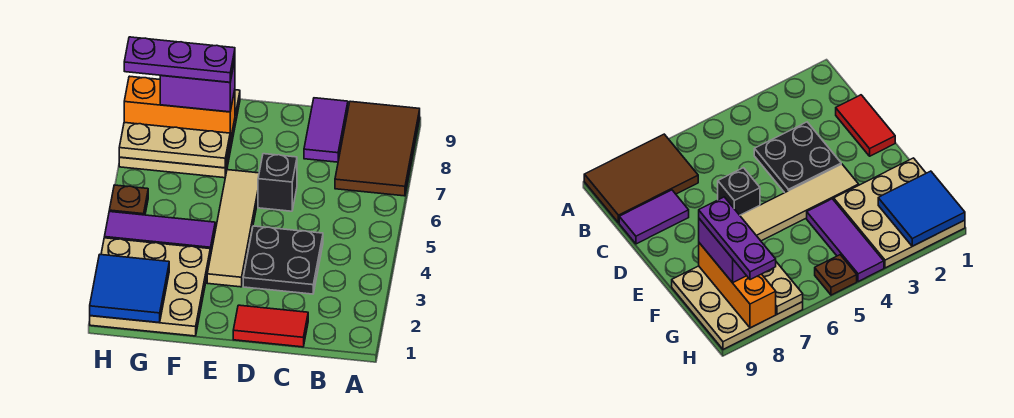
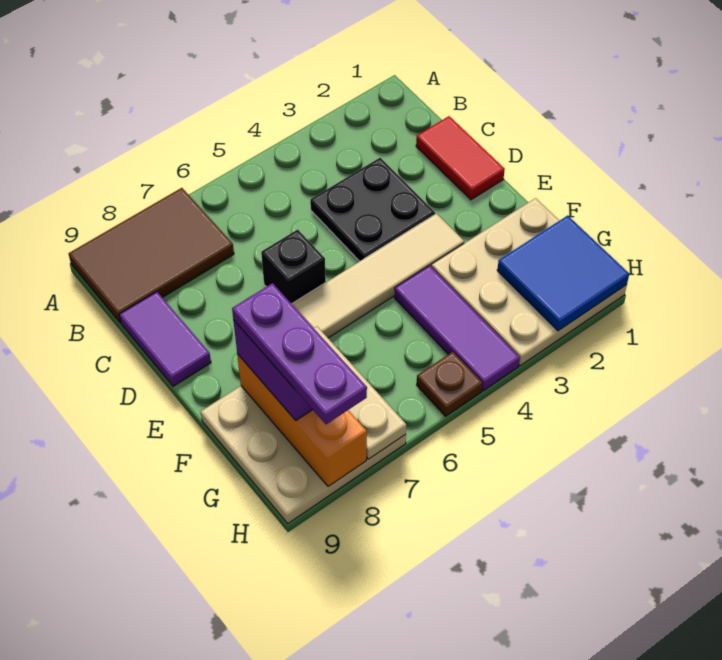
purple 1x2 tile [304,98,348,162] -> purple 1x2 tile turned to [119,292,211,386]

